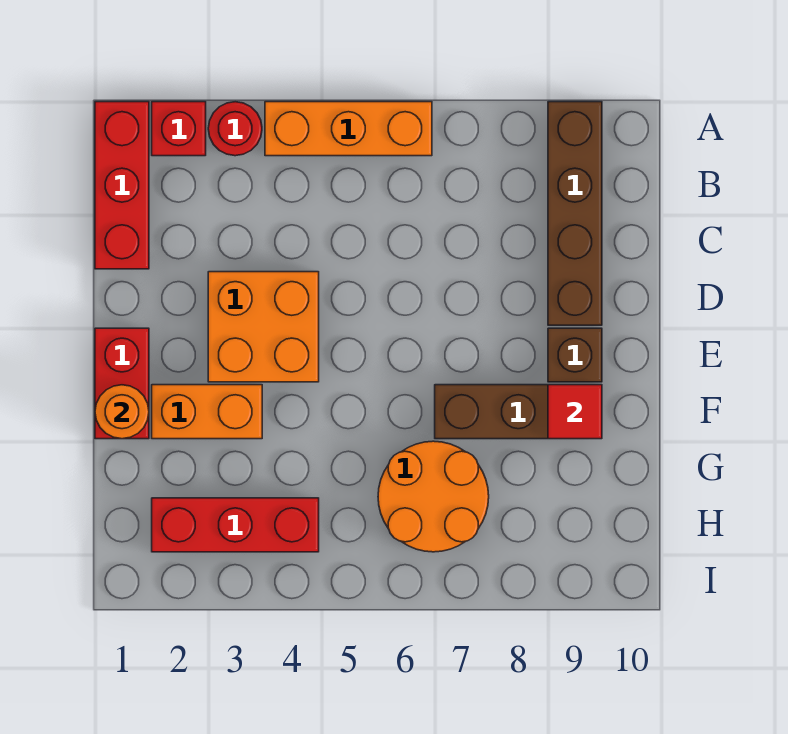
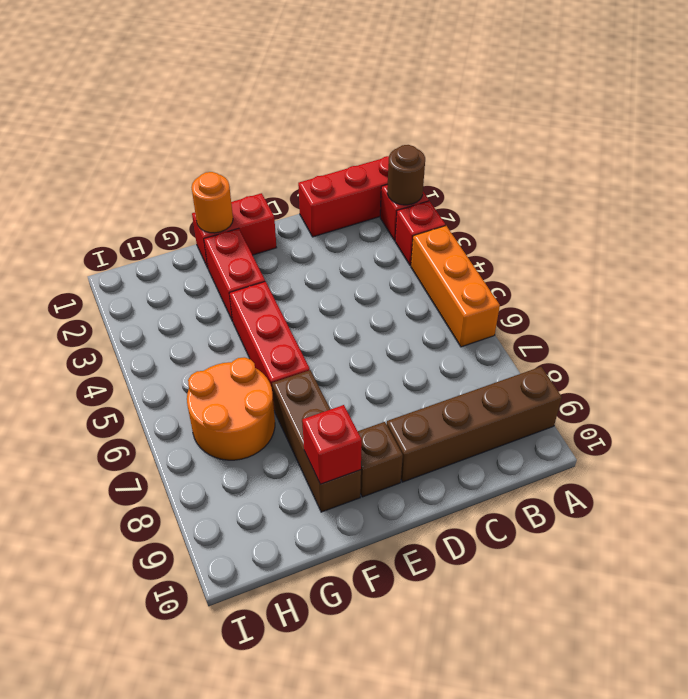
none -> brown 1x1 round brick [387,145,425,205]
red 1x1 round brick [208,102,262,156] -> red 1x1 brick [395,201,445,266]
orange 2x2 brick [208,272,319,382] -> none
orange 1x2 brick [152,385,262,439] -> red 1x2 brick [204,228,265,321]
red 1x1 tile [548,385,602,439] -> red 1x1 brick [302,405,362,484]
red 1x3 brick [152,498,319,552] -> red 1x3 brick moved to [230,282,310,411]

